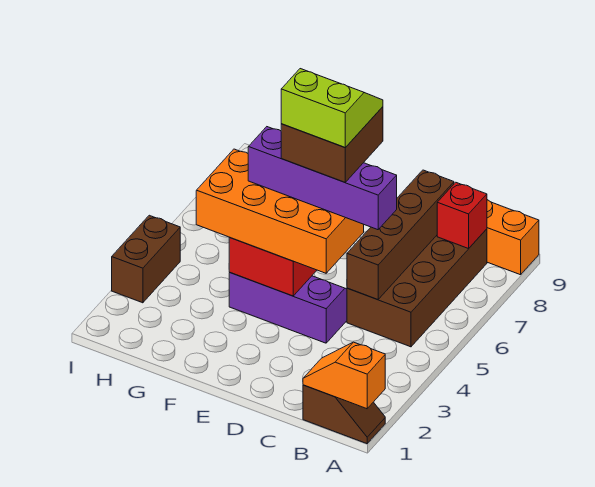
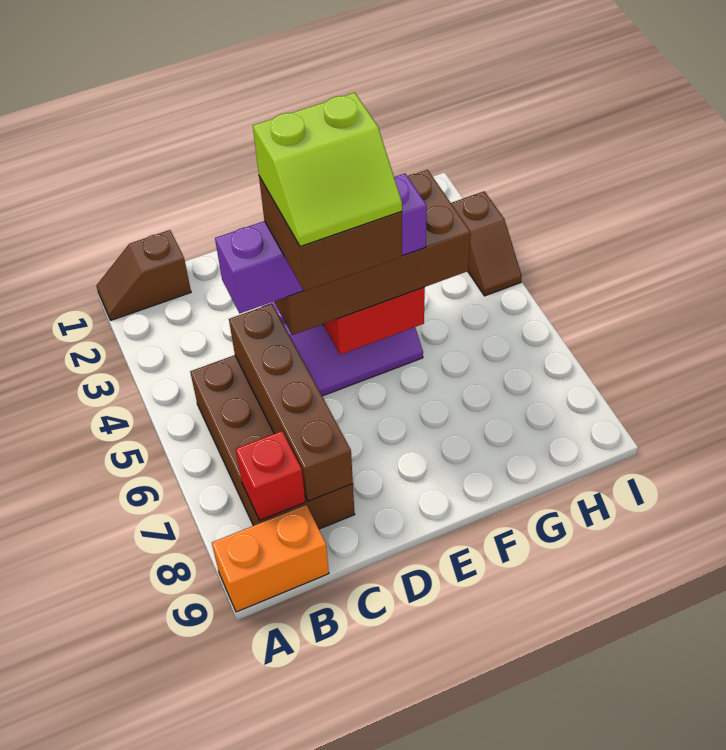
orange 1x2 slope [303,342,385,409] -> none
orange 2x4 brick [196,149,364,273] -> brown 2x4 brick [274,170,471,335]
brown 1x2 brick [112,215,180,303] -> brown 1x2 slope [451,191,522,296]

